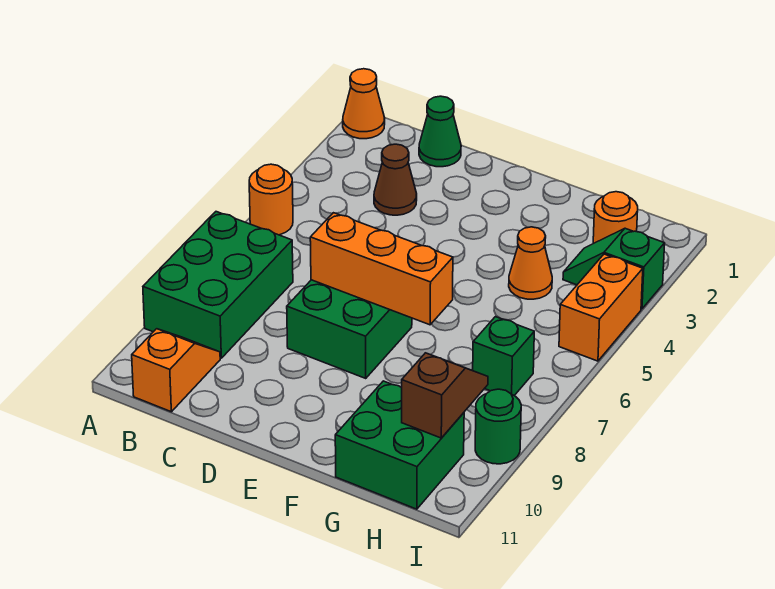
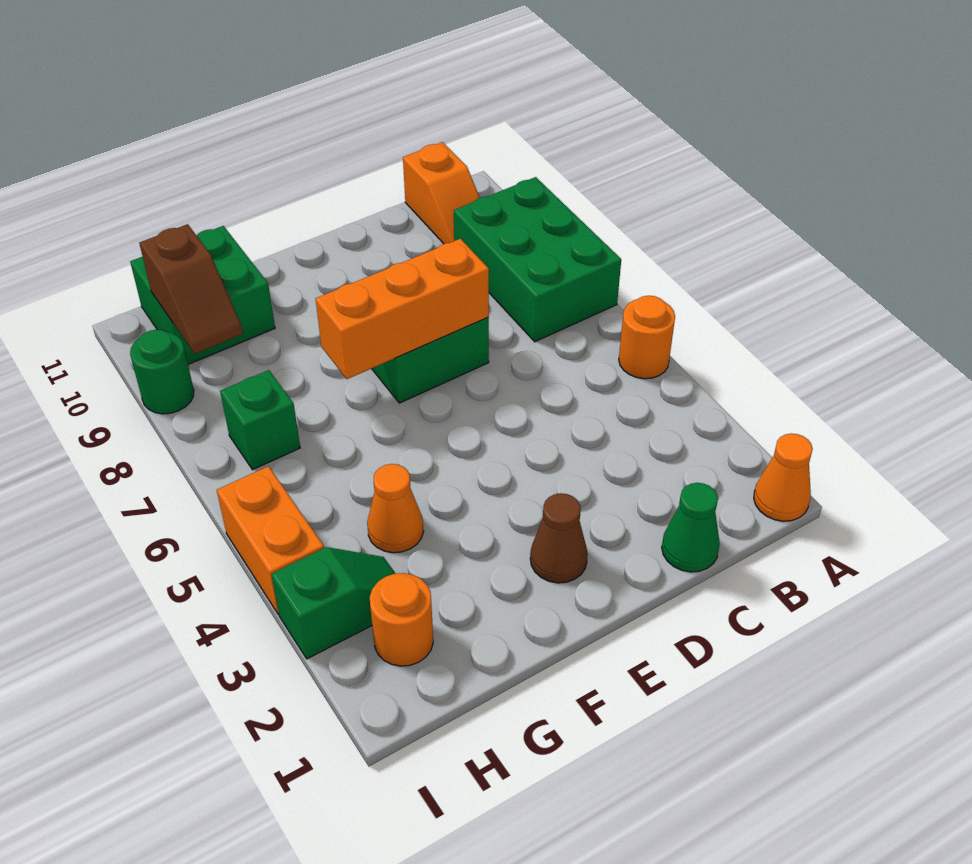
brown 1x1 cone [374,144,417,215] -> brown 1x1 cone moved to [530,493,588,583]

